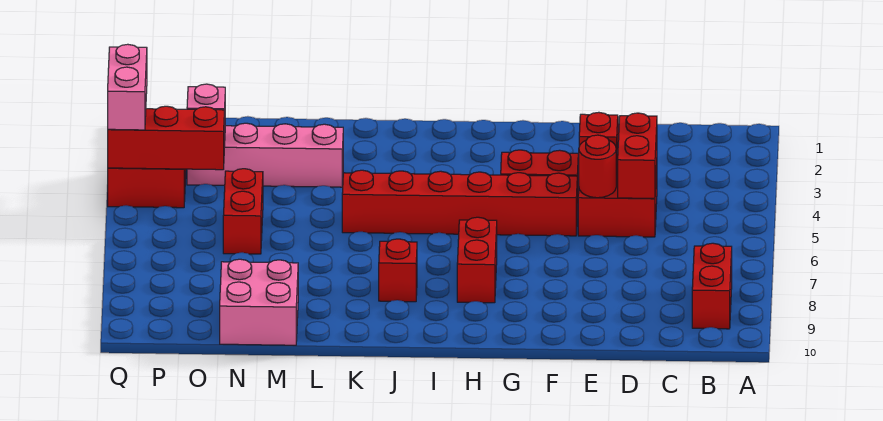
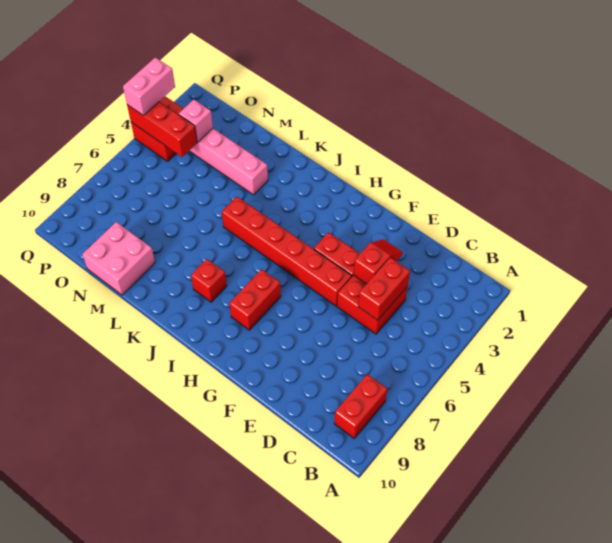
red 1x1 round brick [579,135,616,198] -> none
red 1x2 brick [223,169,263,254] -> none

